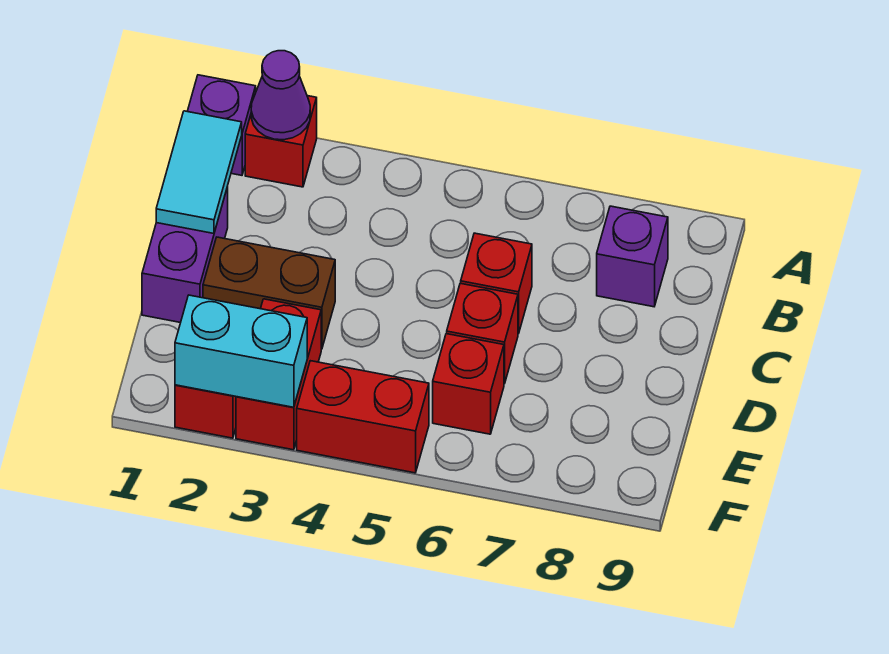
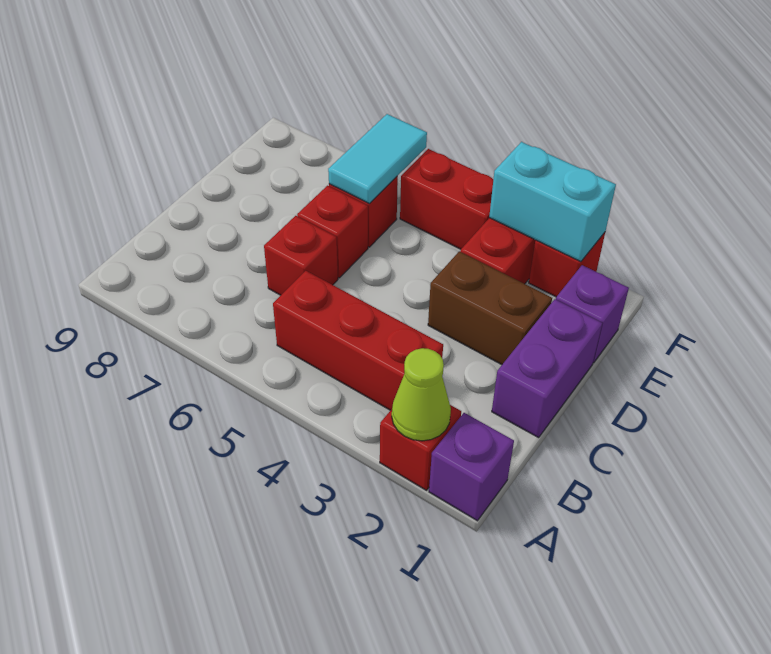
purple 1x1 cone [251,51,310,140] -> lime 1x1 cone [392,348,451,441]
cyan 1x2 tile [156,111,242,234] -> cyan 1x2 tile moved to [328,114,427,204]
none -> red 1x3 brick [273,271,443,410]
purple 1x1 brick [597,206,668,307] -> purple 1x1 brick moved to [556,265,629,363]

